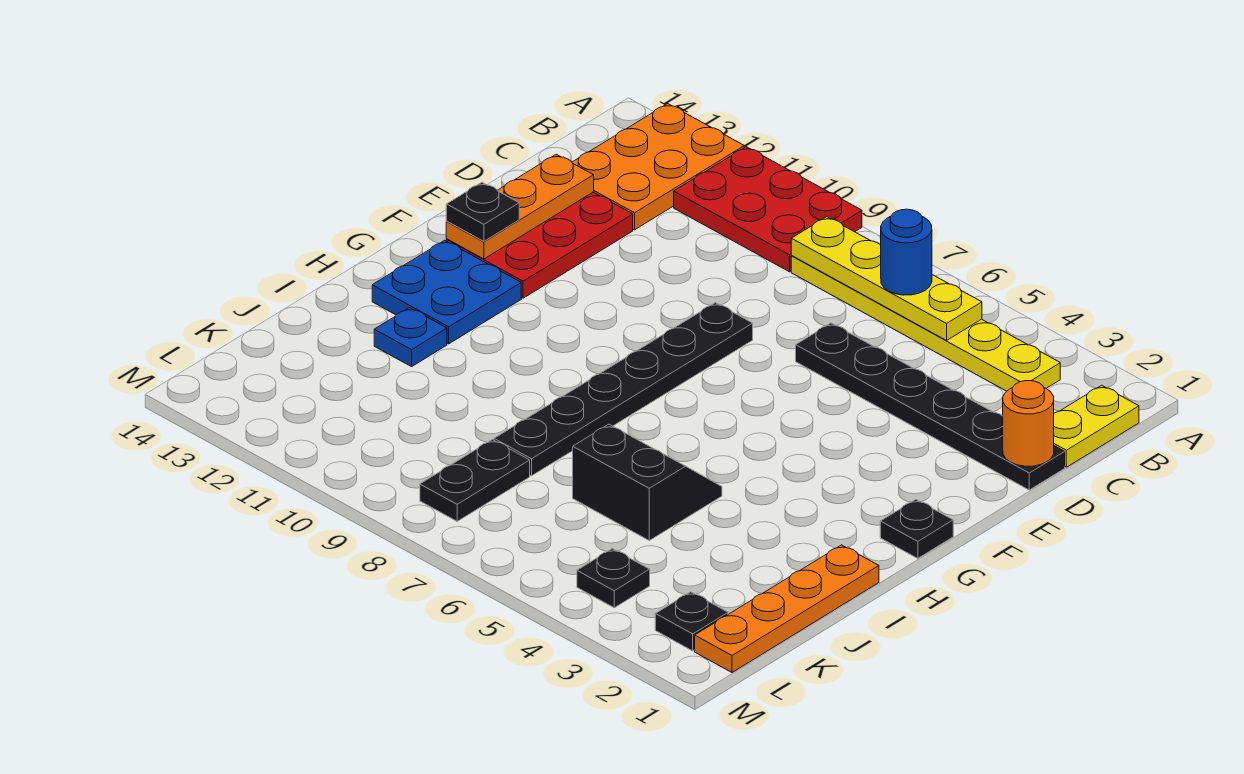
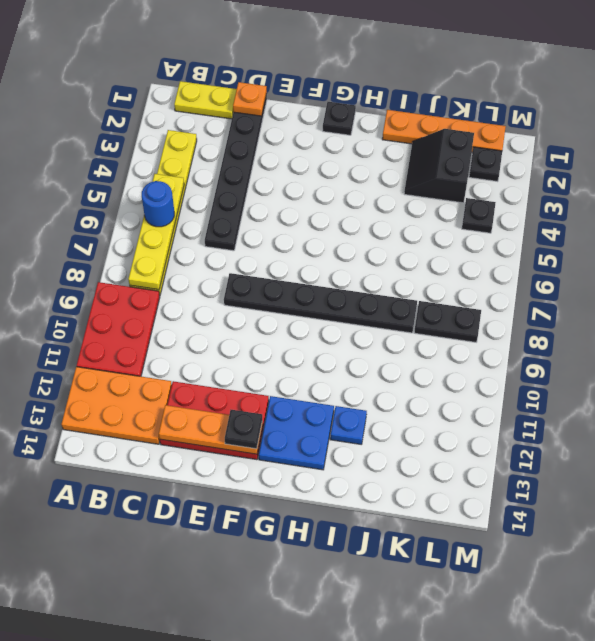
orange 1x1 round brick [1003,381,1054,466] -> orange 1x1 plate [233,82,267,116]
black 2x2 slope [573,424,722,540] -> black 2x2 slope moved to [404,129,474,203]

